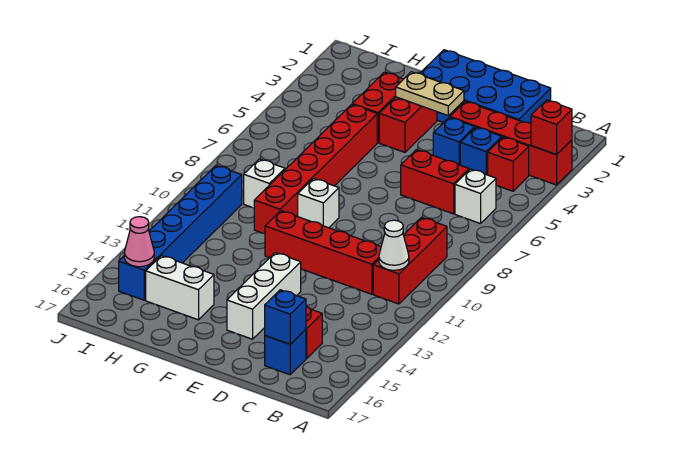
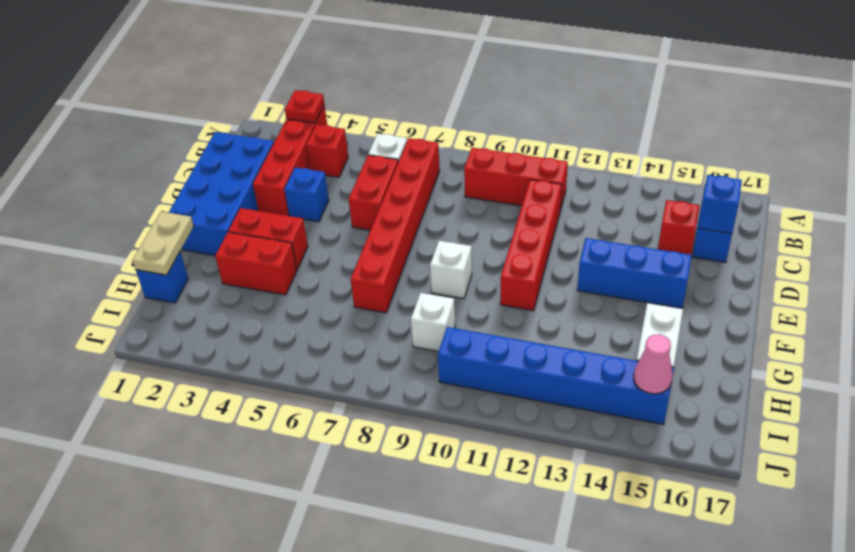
red 1x1 brick [531,100,572,155] -> red 1x1 plate [285,90,324,123]
white 1x1 cone [379,220,409,270] -> none
blue 1x1 brick [460,127,502,175] -> blue 1x1 brick moved to [136,252,188,303]
tan 1x2 plate [396,72,464,115] -> tan 1x2 plate moved to [133,212,194,275]
white 1x3 brick [227,253,301,339] -> blue 1x3 brick [577,238,692,308]
red 1x6 brick [254,104,377,234] -> red 1x6 brick turned to [351,138,440,313]

